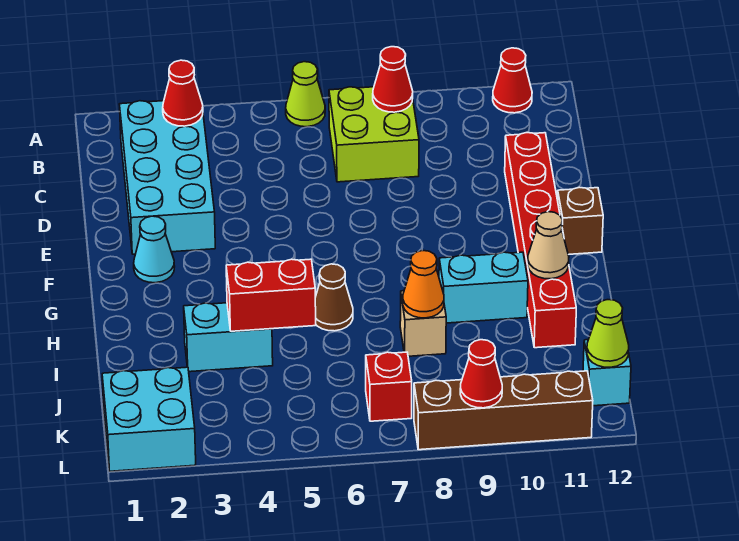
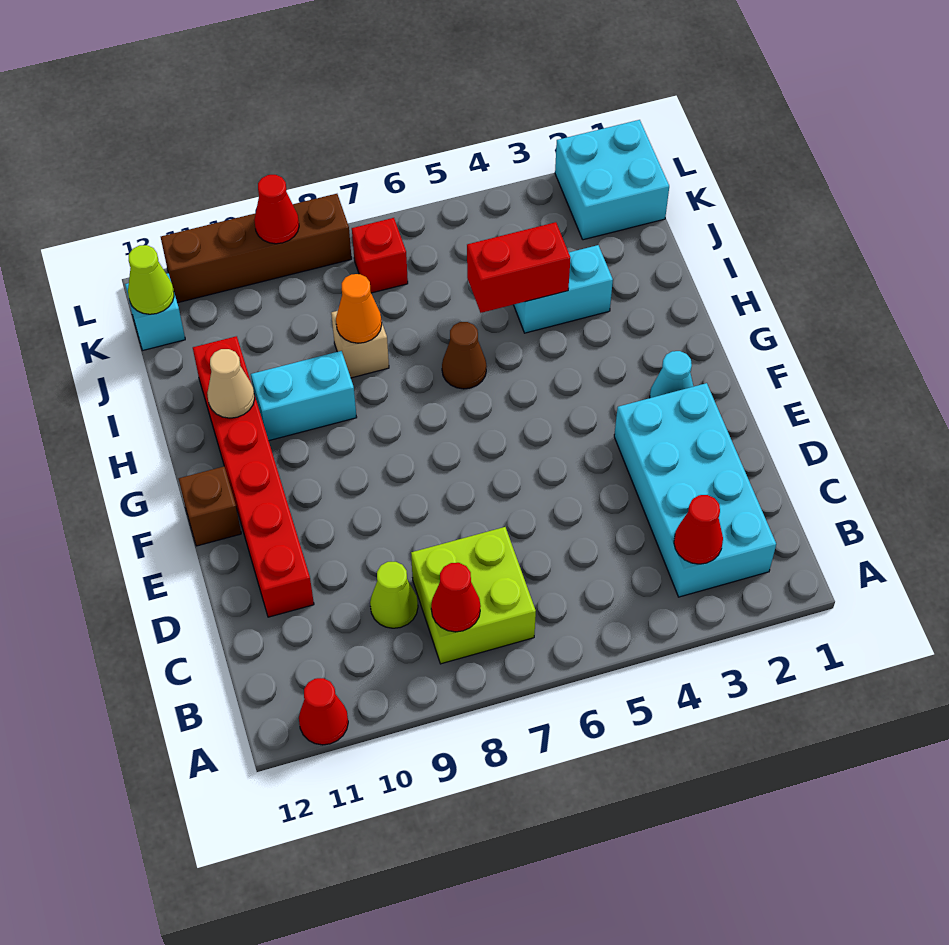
lime 1x1 cone [286,62,325,127] -> lime 1x1 cone moved to [370,562,418,628]

